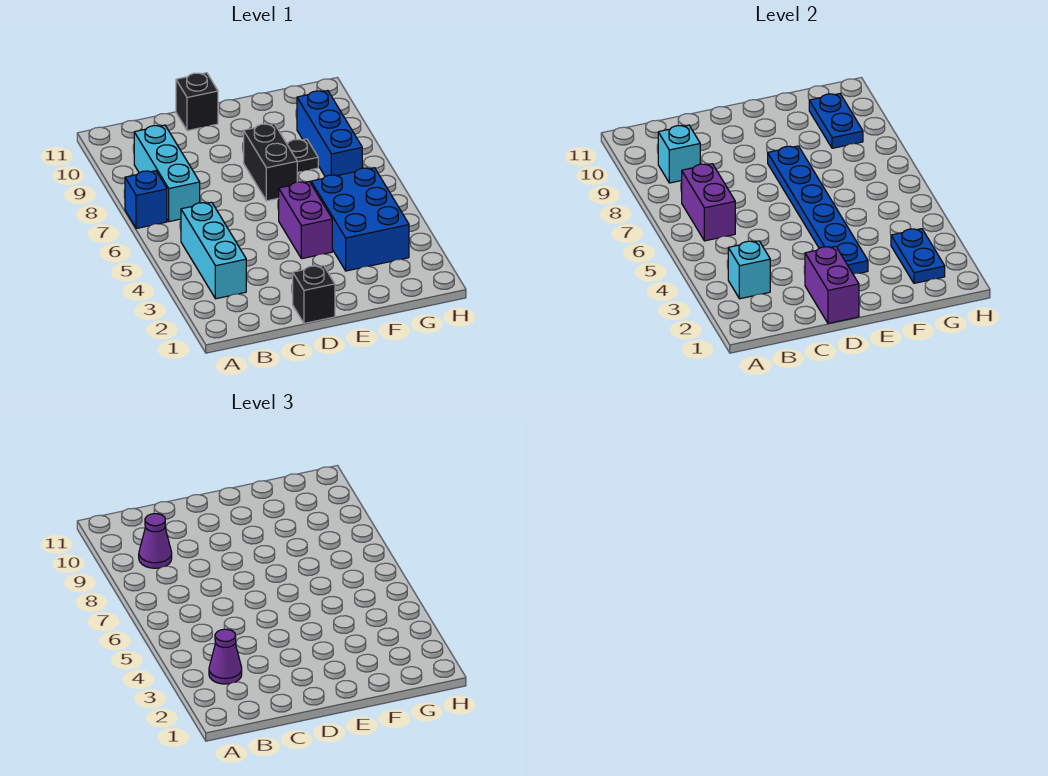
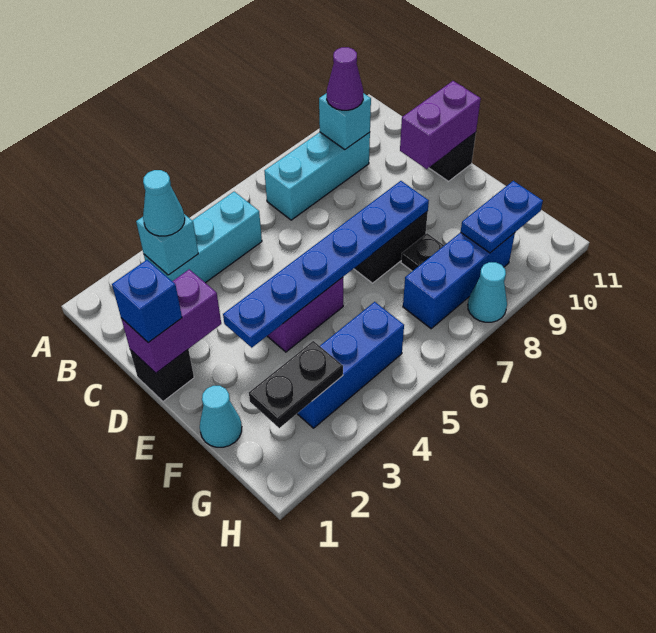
blue 1x1 brick [125,171,167,229] -> blue 1x1 brick moved to [112,260,182,343]
purple 1x1 cone [209,629,242,684] -> cyan 1x1 cone [143,170,185,236]
purple 1x2 brick [682,164,735,241] -> purple 1x2 brick moved to [400,81,481,169]
none -> cyan 1x1 cone [200,386,242,447]
blue 2x3 brick [311,168,409,271] -> blue 1x3 brick [297,302,404,428]
blue 1x2 plate [891,229,945,283] -> black 1x2 plate [249,341,343,428]
none -> cyan 1x1 cone [468,262,507,322]

